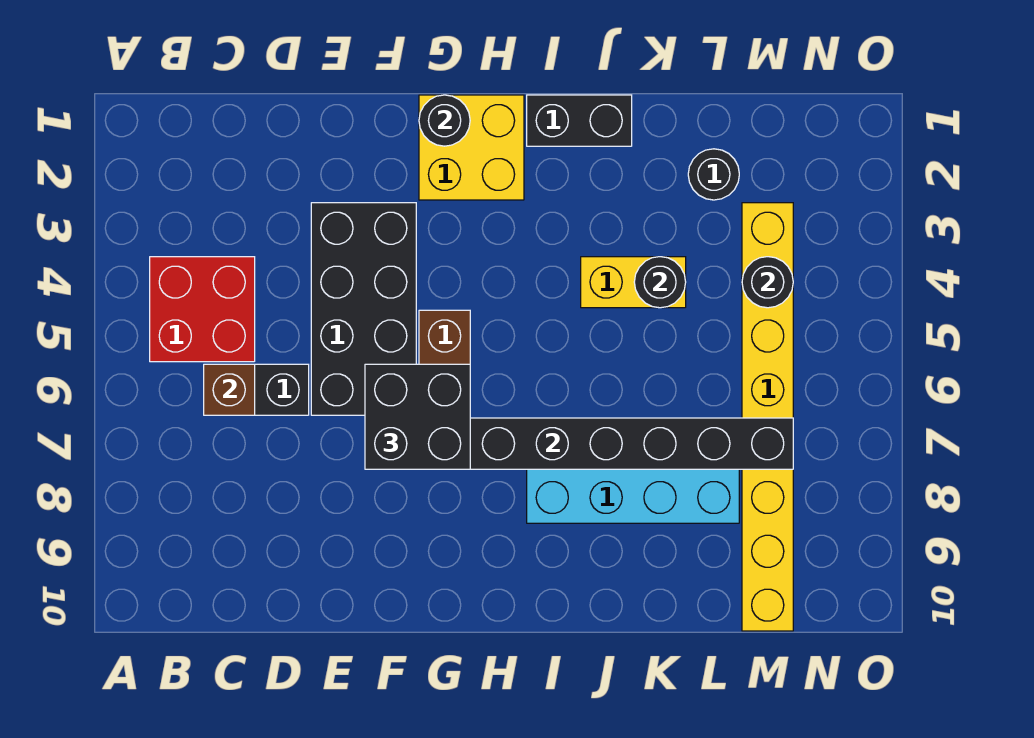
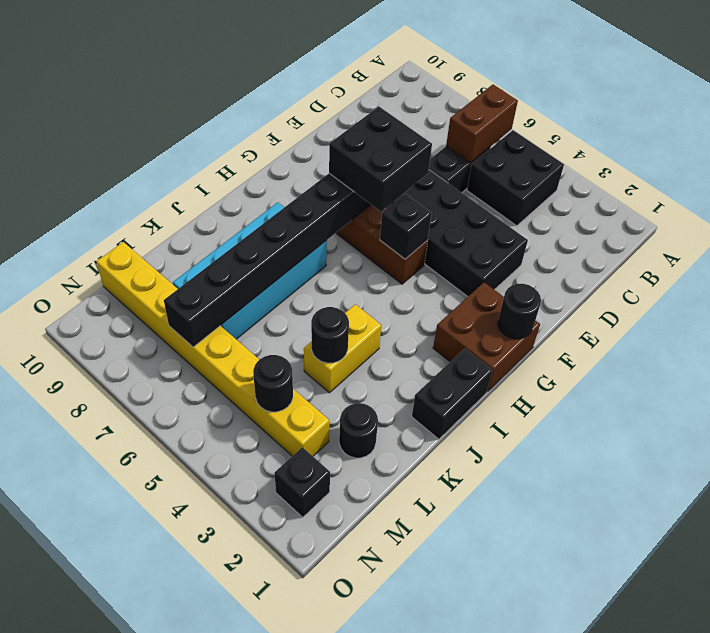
red 2x2 brick [150,257,255,362] -> black 2x2 brick [467,130,564,226]
brown 1x1 brick [204,364,255,415] -> brown 1x2 brick [446,85,518,163]
yellow 2x2 brick [419,95,524,200] -> brown 2x2 brick [433,282,540,392]
none -> black 1x1 brick [380,194,432,259]
none -> black 1x1 brick [275,447,330,517]

